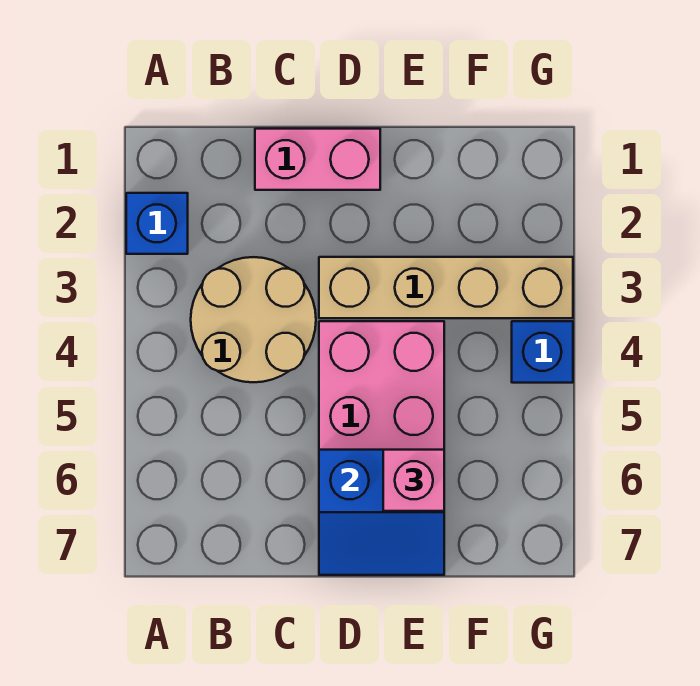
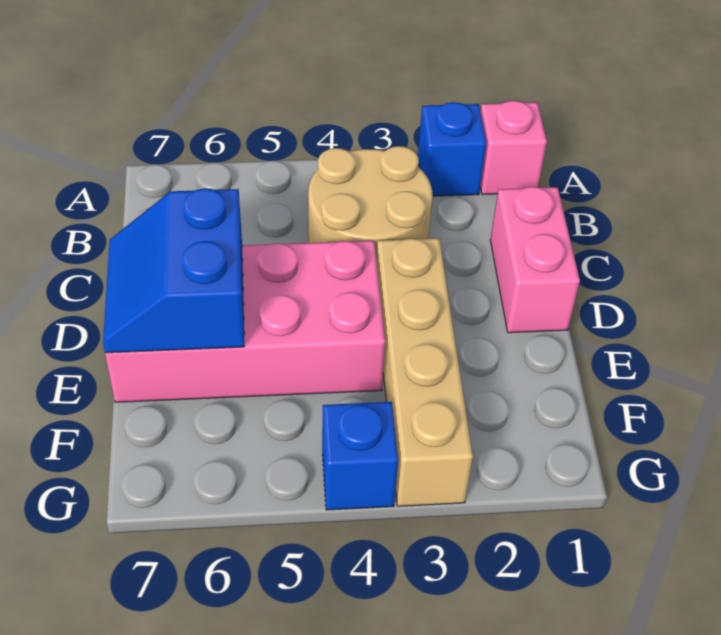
pink 1x1 brick [383,450,444,511] -> pink 1x1 brick moved to [480,101,547,195]

